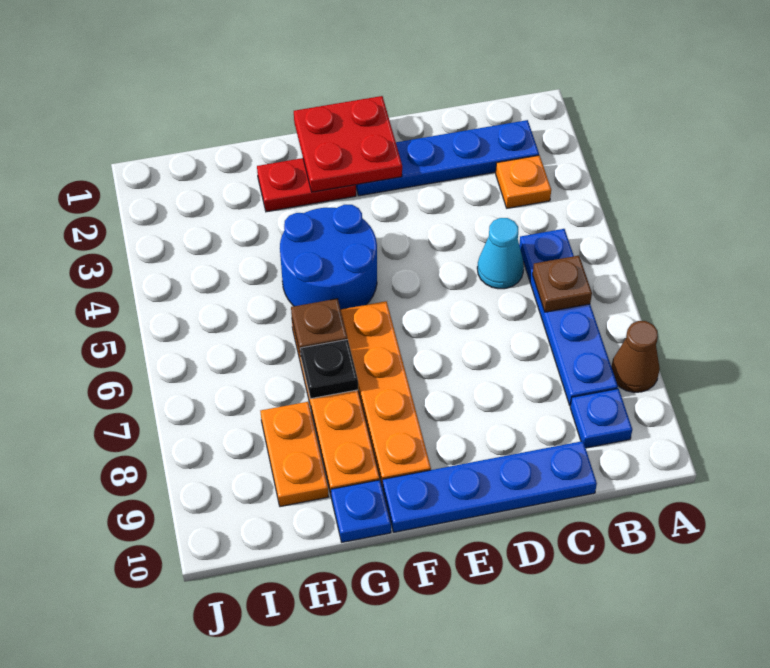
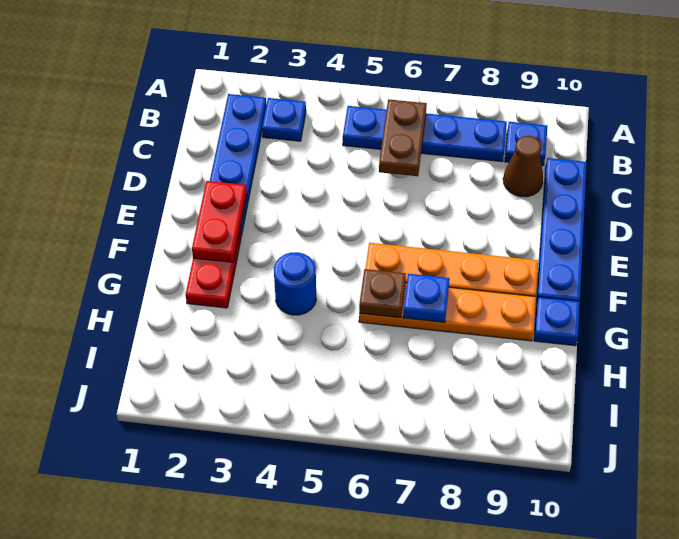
brown 1x1 cone [611,321,660,392] -> brown 1x1 cone moved to [503,136,543,197]
orange 1x1 plate [496,155,551,208] -> blue 1x1 plate [262,98,306,141]
brown 1x1 plate [533,256,592,312] -> brown 1x2 plate [379,99,427,176]
cyan 1x1 cone [477,218,524,289] -> none
red 2x2 plate [294,96,402,192] -> red 1x2 plate [192,181,247,262]
blue 2x2 round brick [280,205,377,309] -> blue 1x1 round brick [274,252,316,315]
black 1x1 plate [300,339,358,399] -> blue 1x1 plate [403,274,450,322]
orange 1x2 plate [260,402,329,507] -> none

